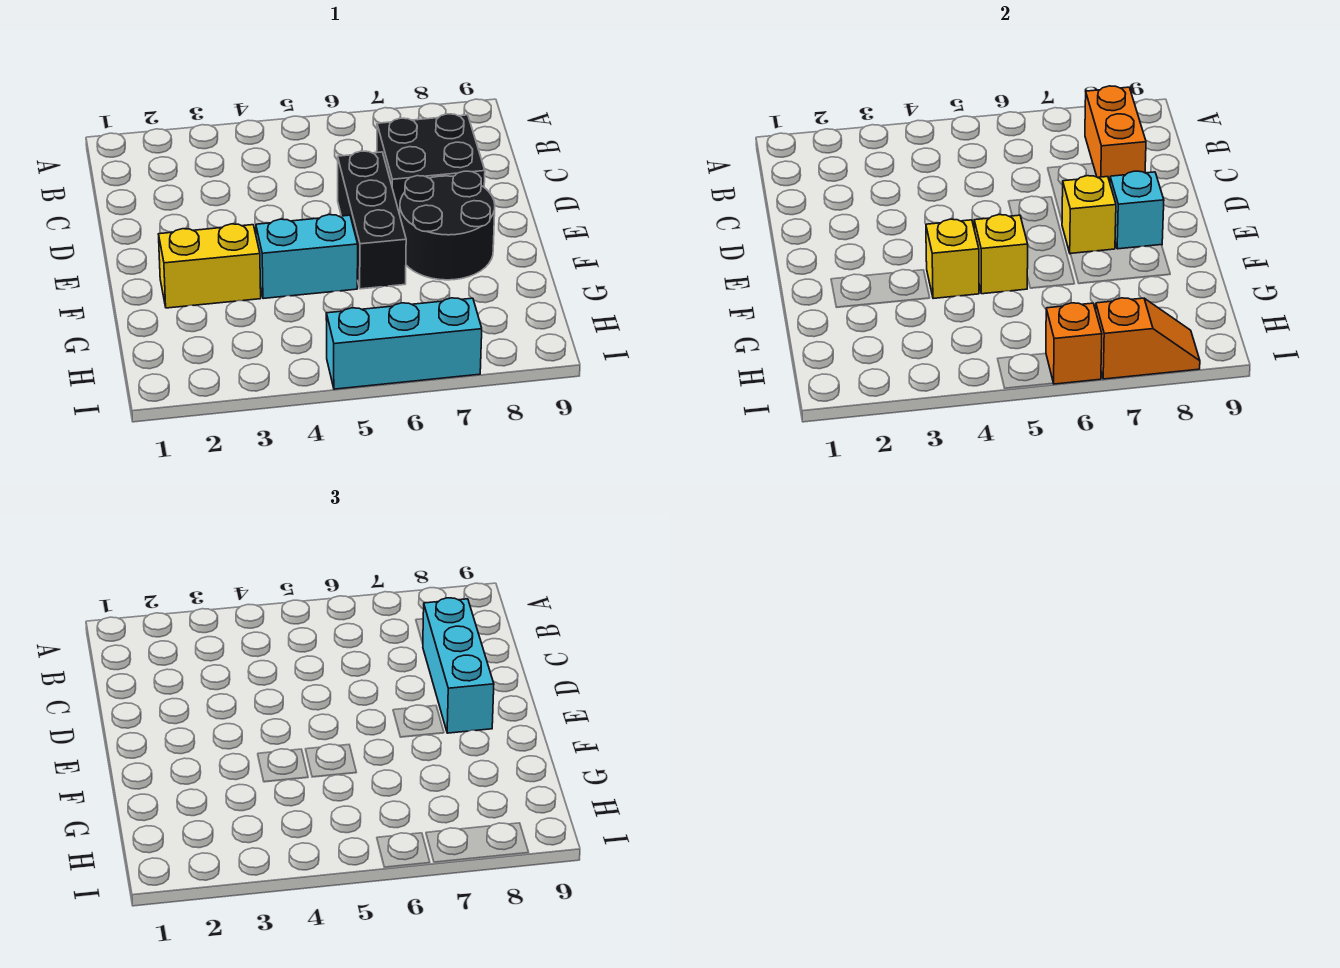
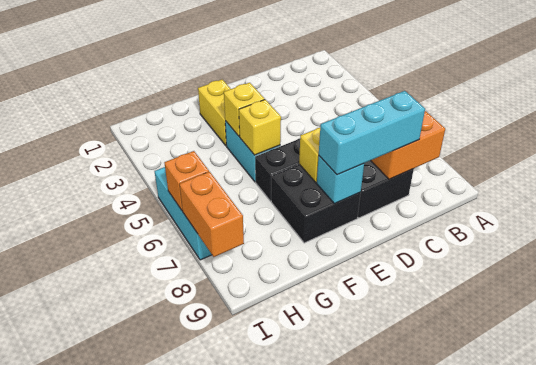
black 2x2 round brick [400,171,495,280] -> black 2x2 brick [271,164,361,243]
orange 1x2 slope [1096,298,1200,379] -> orange 1x2 brick [180,172,244,257]

